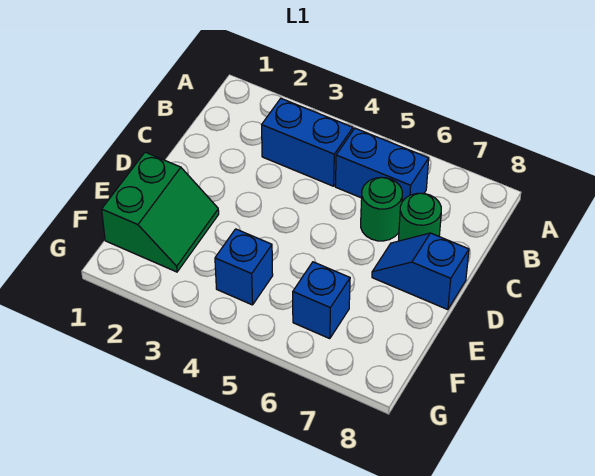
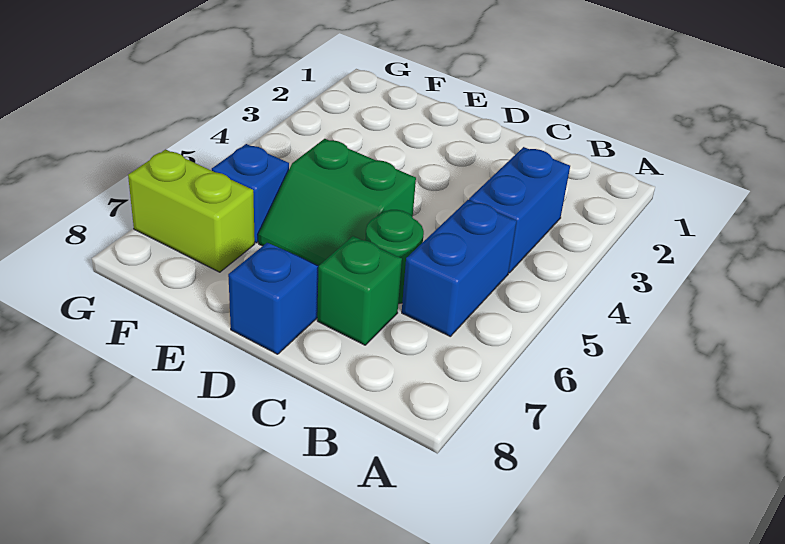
green 1x1 round brick [399,193,441,241] -> green 1x1 brick [317,236,402,345]
green 2x2 slope [102,152,219,272] -> green 2x2 slope moved to [258,139,416,265]
blue 1x1 brick [215,229,273,305] -> none
none -> lime 1x2 brick [128,150,255,272]

